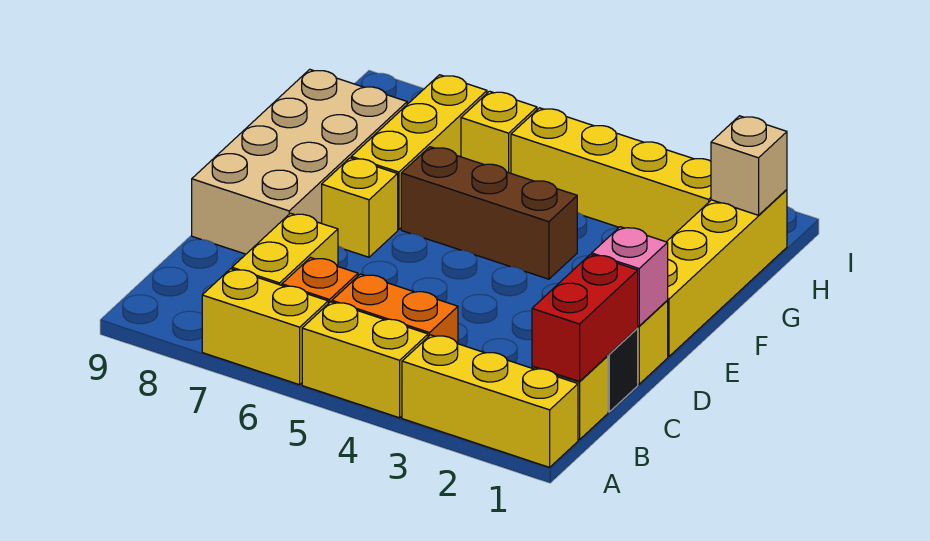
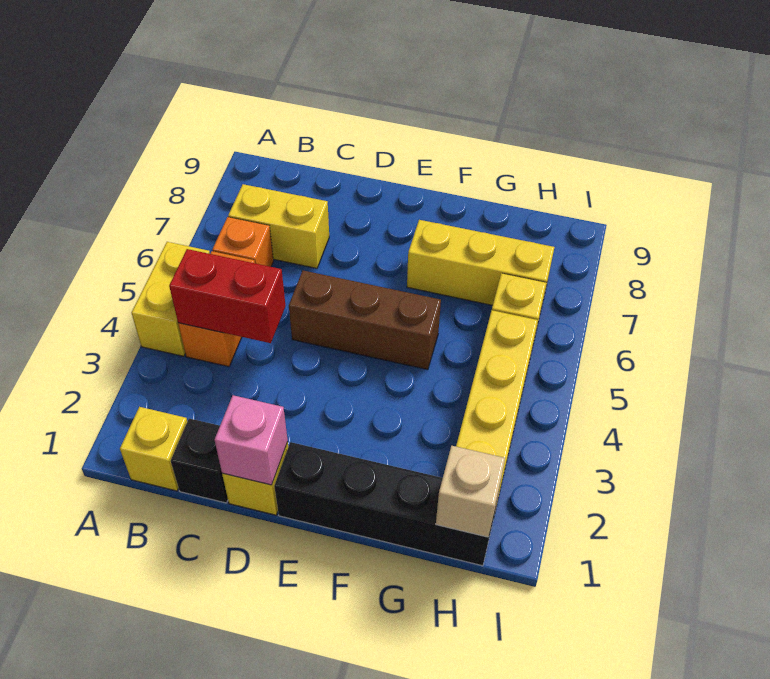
yellow 1x3 brick [402,335,578,467] -> none
yellow 1x2 brick [202,269,328,385] -> none
red 1x2 brick [532,254,638,382] -> red 1x2 brick moved to [169,249,286,343]
tan 2x4 brick [192,69,407,254] -> none
yellow 1x4 brick [667,190,787,357] -> black 1x4 brick [274,442,497,566]
yellow 1x1 brick [322,158,398,257] -> none
brown 1x3 brick [401,147,577,279] -> brown 1x3 brick turned to [289,271,441,370]

